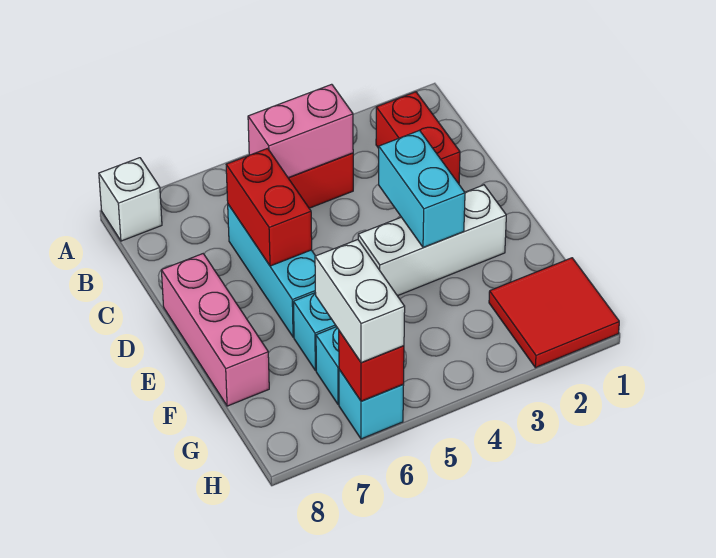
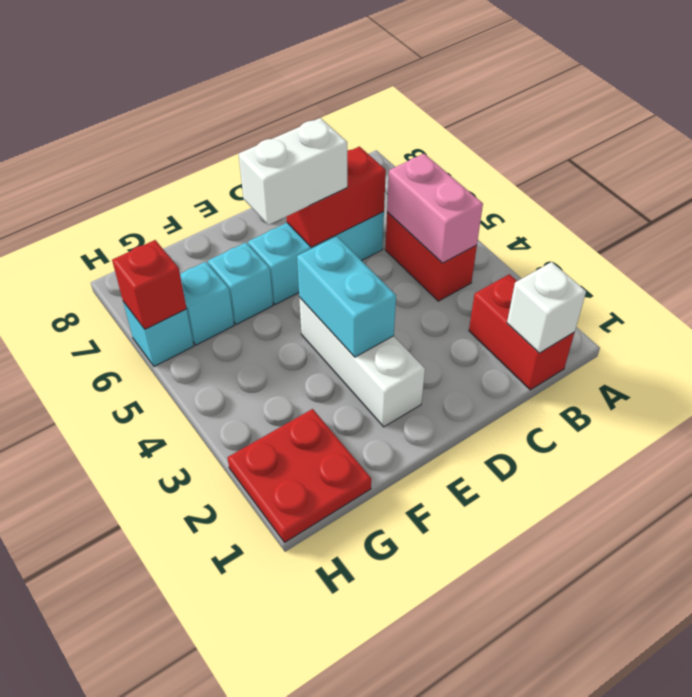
white 1x1 brick [99,158,162,241] -> white 1x1 brick moved to [507,262,586,353]
red 1x2 brick [376,92,460,184] -> red 1x2 brick turned to [469,274,574,390]
cyan 1x2 brick [379,130,465,247] -> cyan 1x2 brick turned to [297,236,396,357]
pink 1x3 brick [161,254,269,406] -> none
red 2x2 tile [489,258,619,368] -> red 2x2 plate [227,409,371,542]
white 1x2 brick [315,240,405,363] -> white 1x2 brick moved to [239,118,347,225]

